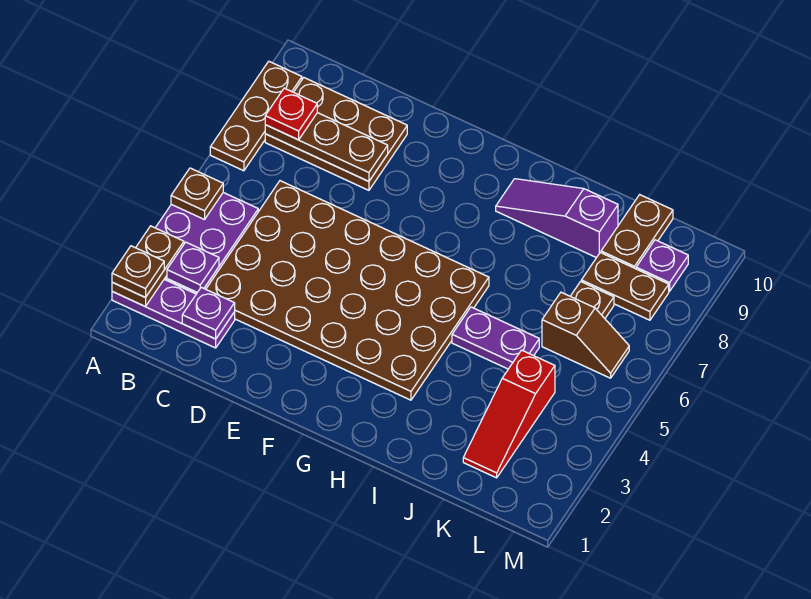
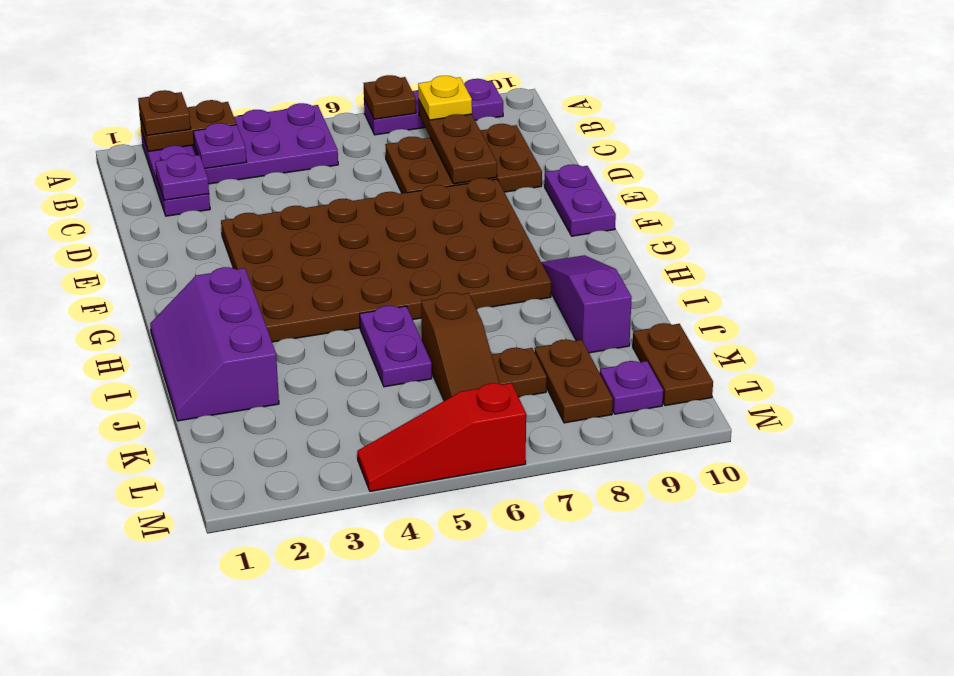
brown 1x1 plate [171,168,223,220] -> brown 1x1 plate moved to [364,75,416,119]
brown 1x3 plate [210,61,302,171] -> purple 1x3 plate [364,79,503,135]
brown 2x3 plate [265,78,407,190] -> brown 2x3 plate turned to [385,124,542,193]
red 1x1 plate [265,88,317,140] -> yellow 1x1 plate [418,76,472,120]
brown 4x6 plate [206,181,489,400] -> brown 4x6 plate turned to [221,178,551,342]
none -> purple 1x2 plate [545,164,616,236]
none -> purple 2x3 slope [150,267,279,421]
red 1x3 slope [463,350,555,478] -> red 1x3 slope moved to [357,383,526,491]
brown 1x2 slope [542,292,629,378] -> brown 1x3 slope [421,293,500,401]
brown 1x2 plate [601,195,673,269] -> brown 1x2 plate turned to [633,323,713,406]

